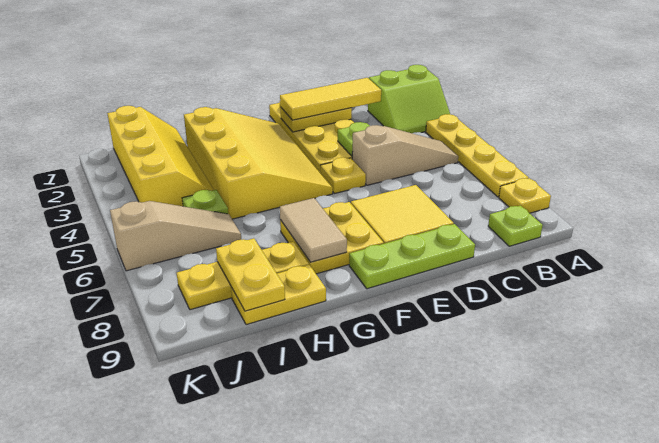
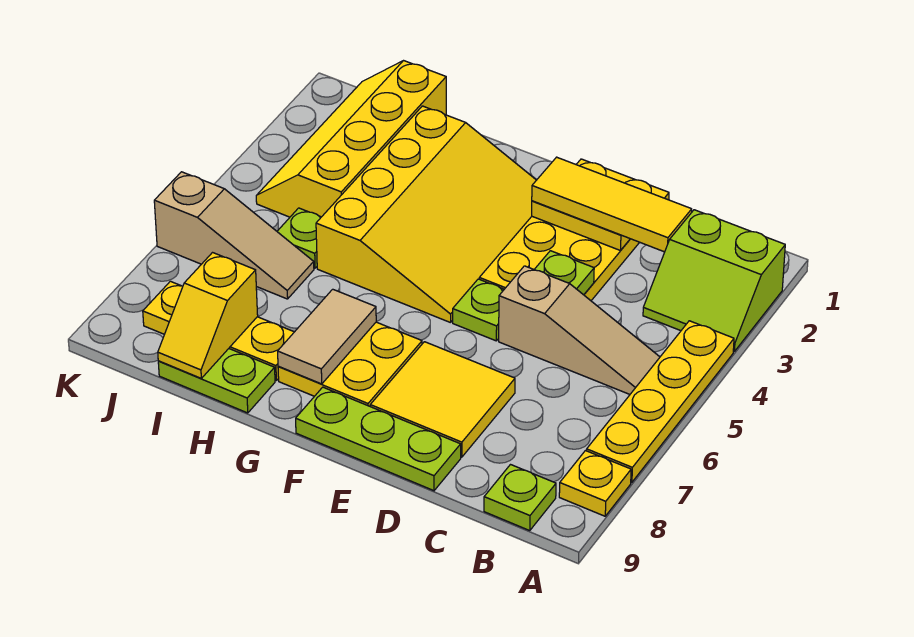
yellow 1x1 plate [320,157,366,194] -> lime 1x1 plate [453,279,504,341]
yellow 1x2 plate [231,265,326,325] -> lime 1x2 plate [158,349,275,413]
yellow 2x4 slope [107,106,214,206] -> yellow 2x4 slope turned to [256,61,446,217]
yellow 1x2 plate [216,238,285,311] -> yellow 1x2 slope [158,253,258,378]

